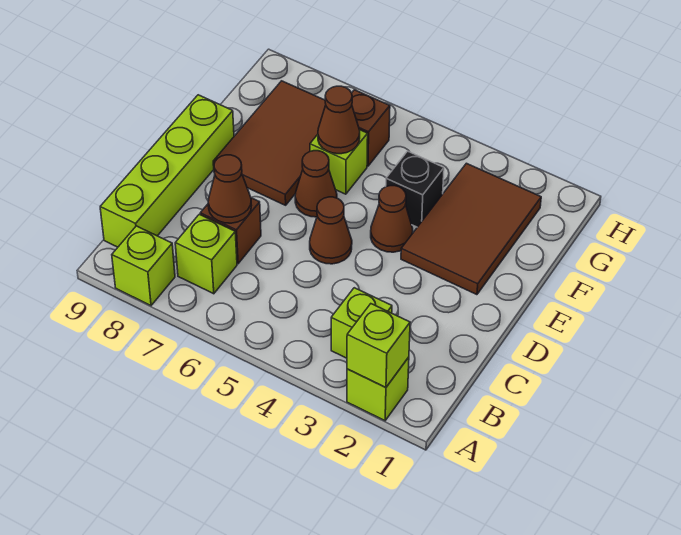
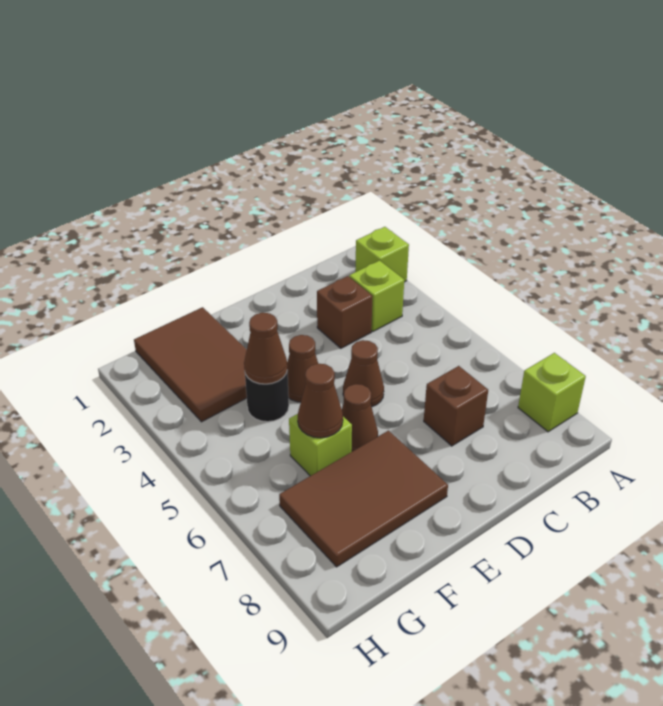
lime 1x1 brick [347,304,410,388] -> none
lime 1x1 brick [175,214,237,294] -> none
lime 1x4 brick [100,95,234,247] -> none
brown 1x1 cone [208,155,251,223] -> brown 1x1 cone moved to [244,313,287,384]
brown 2x3 tile [401,163,541,295] -> brown 2x3 tile turned to [134,307,247,422]
black 1x1 brick [386,151,444,227] -> black 1x1 round brick [245,370,289,422]
brown 1x1 brick [352,90,390,166] -> brown 1x1 brick moved to [317,276,373,348]

